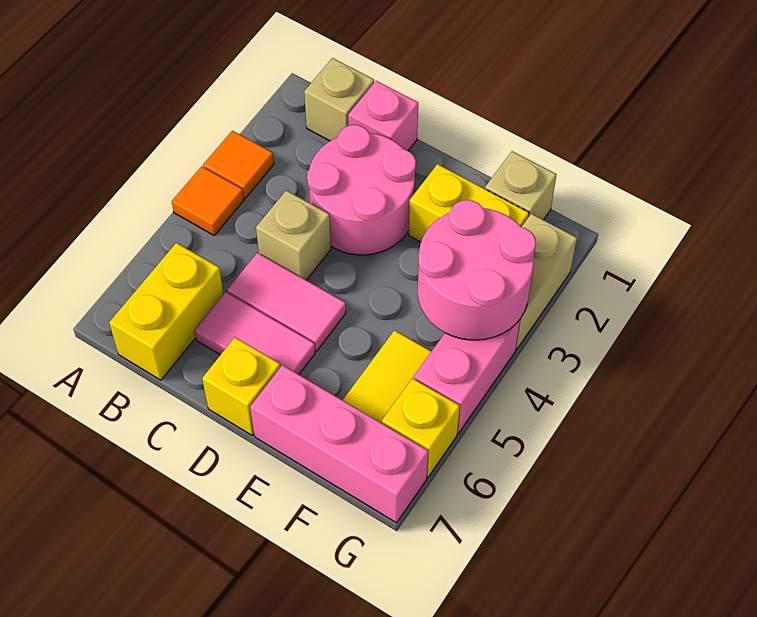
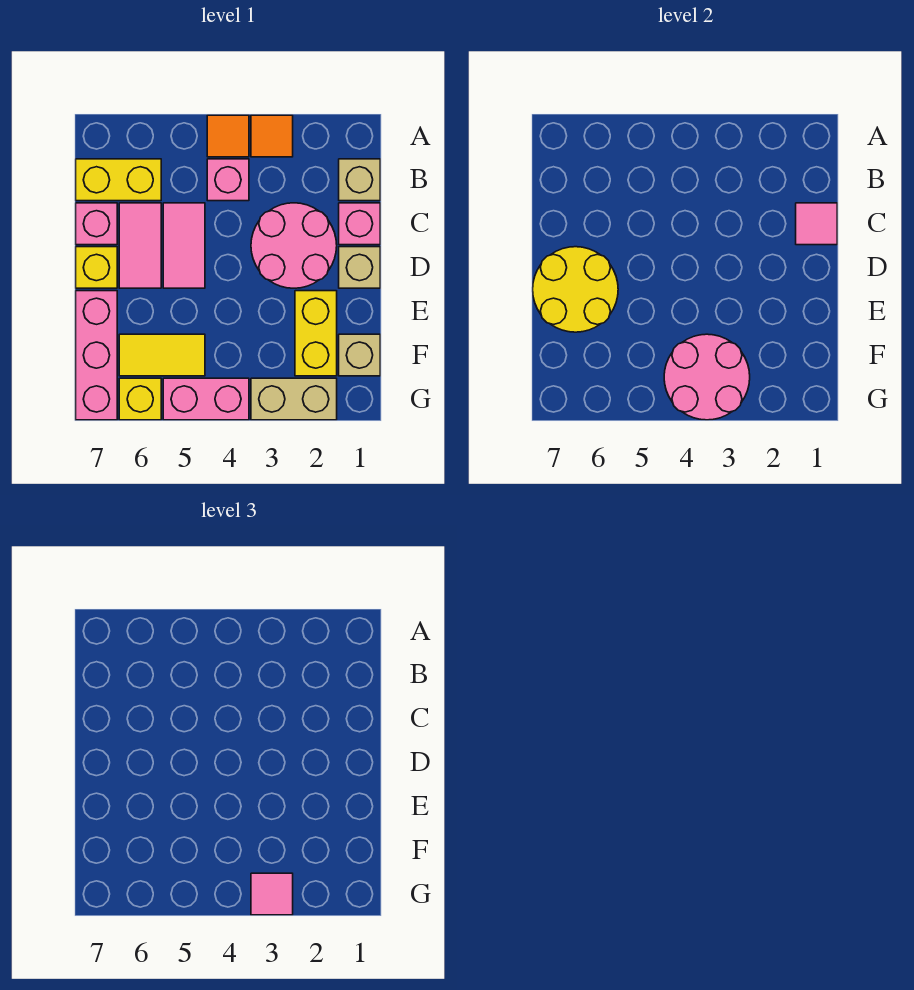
none -> pink 1x1 brick [207,159,249,201]
none -> pink 1x1 tile [796,203,837,245]
tan 1x1 brick [256,190,331,280] -> tan 1x1 brick moved to [339,247,380,288]
none -> pink 1x1 brick [76,203,117,245]
none -> yellow 2x2 round brick [533,247,618,332]
none -> pink 1x1 tile [251,873,293,915]

